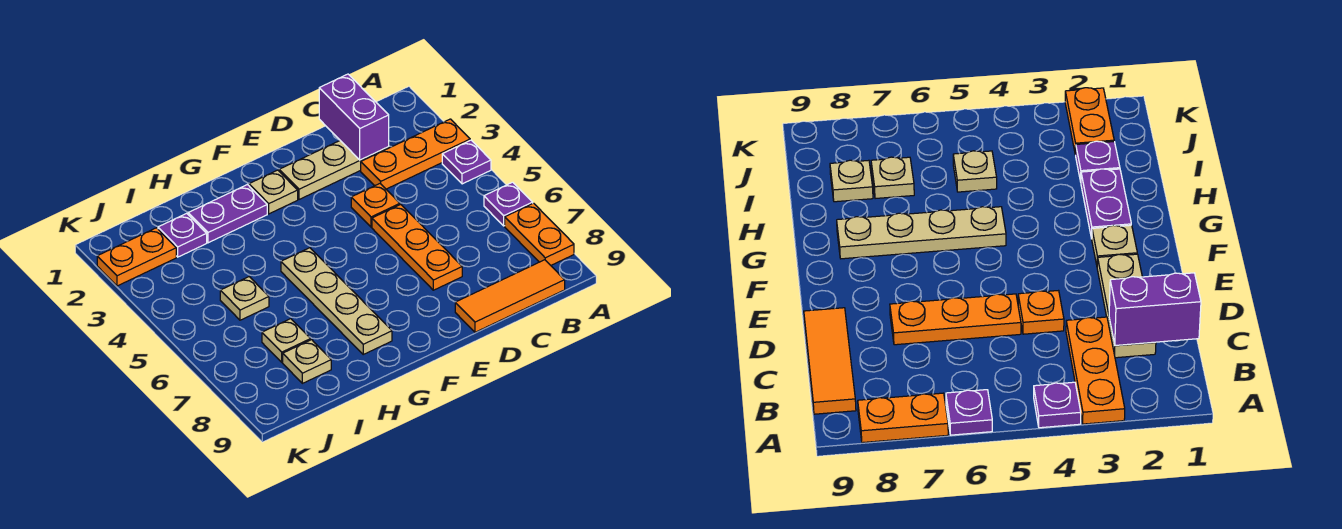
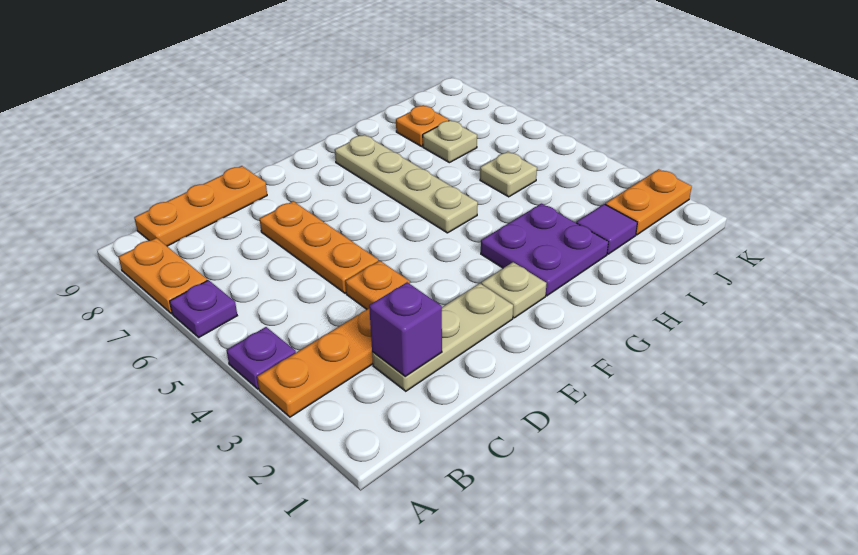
orange 1x3 tile [455,260,565,332] -> orange 1x3 plate [134,166,267,246]
purple 1x2 brick [319,74,389,160] -> purple 1x1 brick [369,282,442,377]
purple 1x2 plate [188,185,267,243] -> purple 2x2 plate [481,204,608,296]
purple 1x1 plate [158,213,207,257] -> purple 1x1 tile [576,204,637,254]
tan 1x1 plate [283,340,331,383] -> orange 1x1 plate [396,106,449,146]

